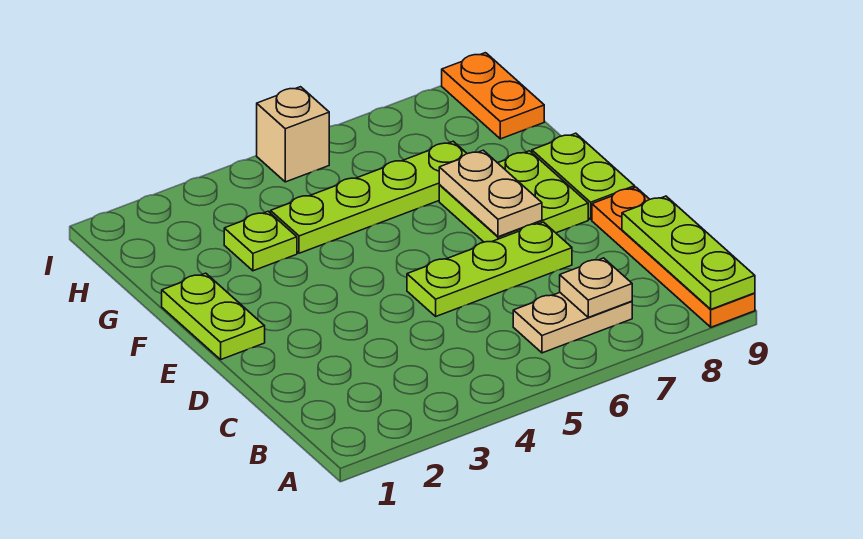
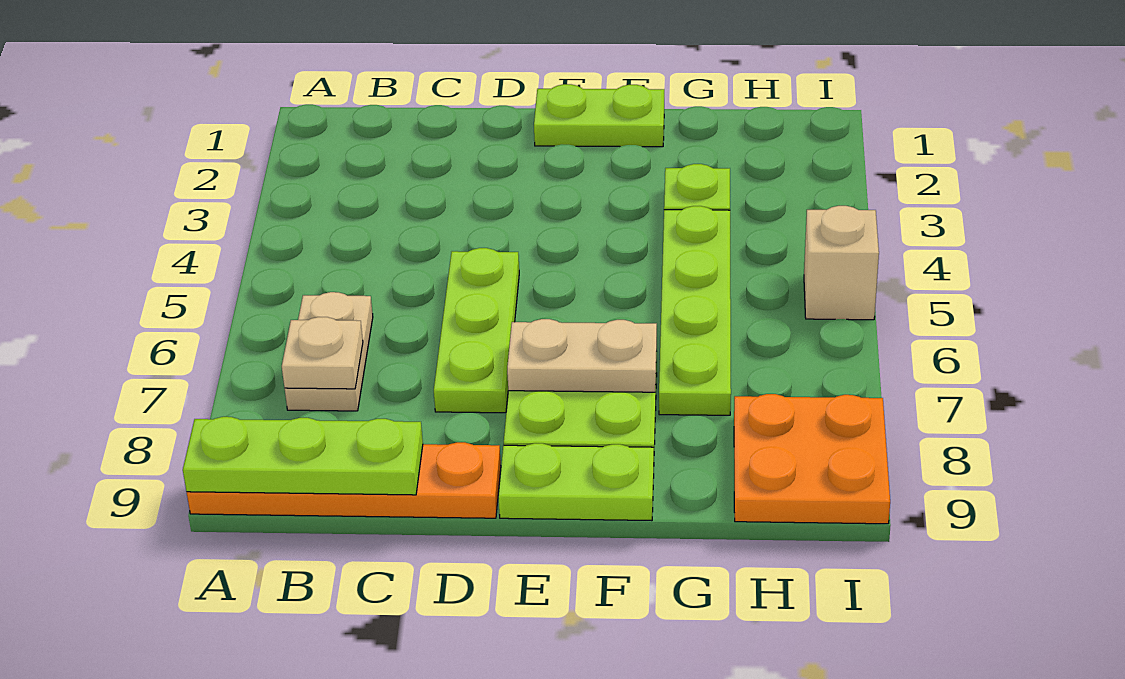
orange 1x2 plate [442,53,544,139] -> orange 2x2 plate [734,394,890,524]

